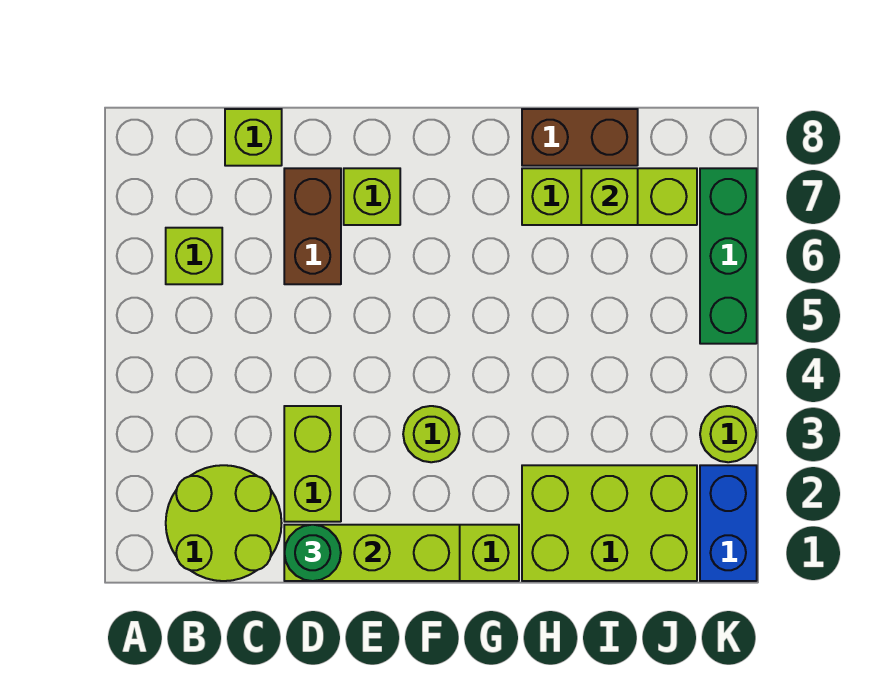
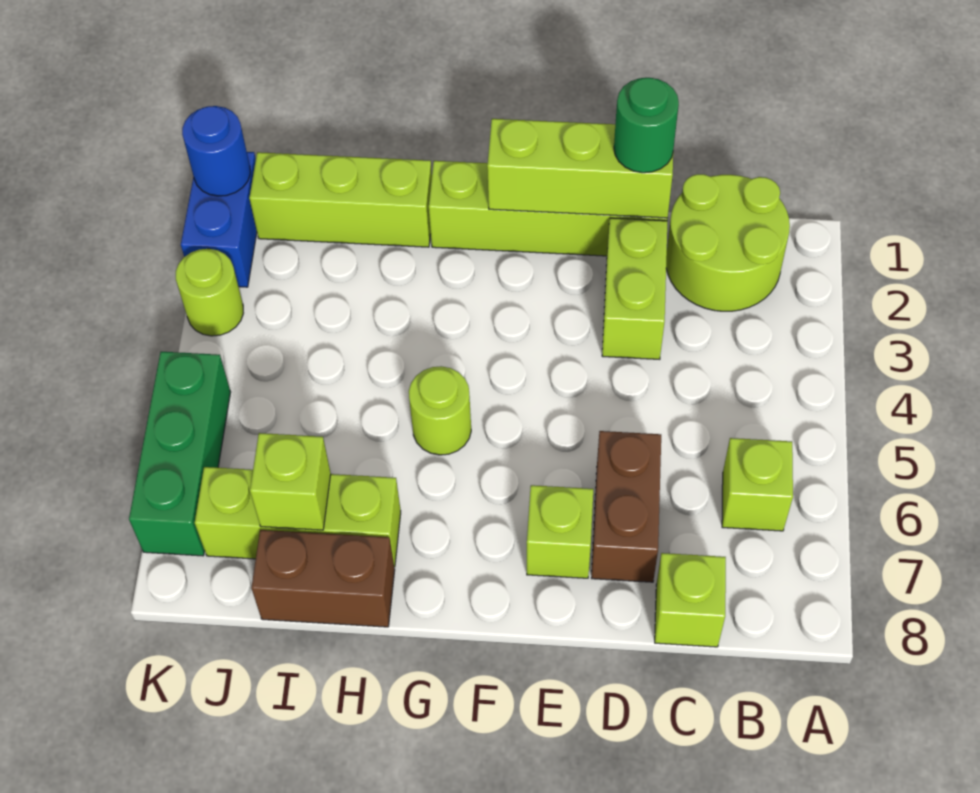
lime 1x1 round brick [403,406,460,462] -> lime 1x1 round brick moved to [409,366,471,455]
lime 2x3 brick [522,465,697,581] -> lime 1x3 brick [249,152,432,247]
none -> blue 1x1 round brick [182,106,250,196]

